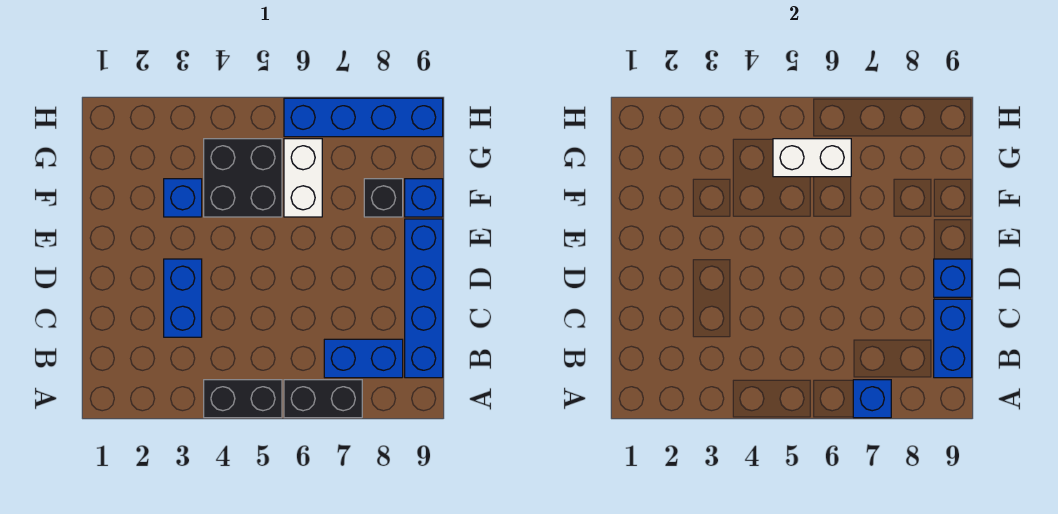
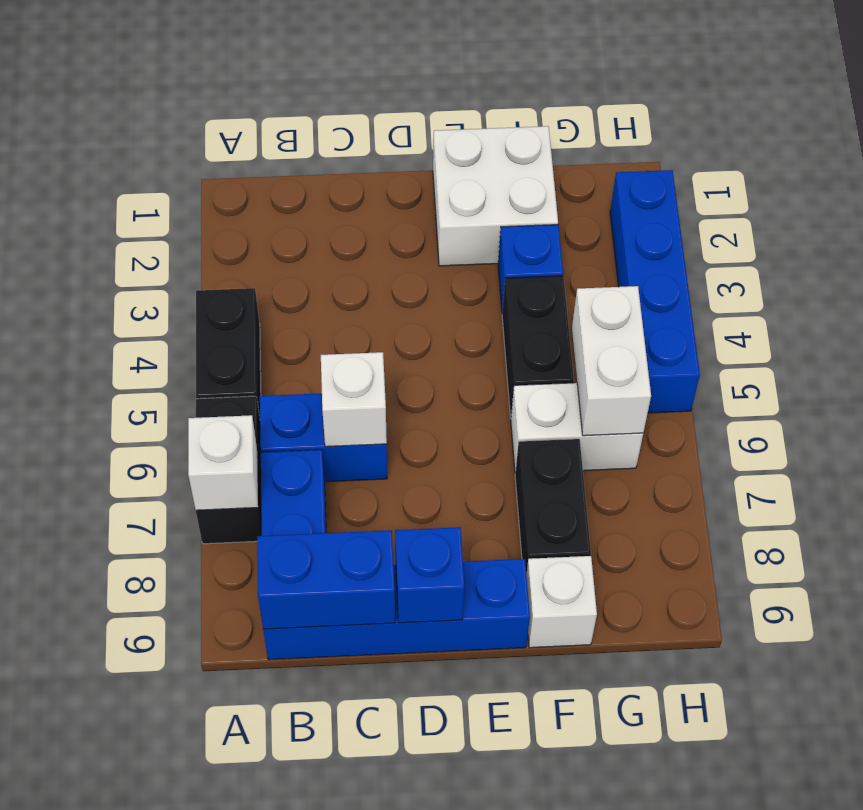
blue 1x1 brick [853,380,891,418] -> white 1x1 brick [188,415,258,510]
blue 1x2 brick [164,259,202,337] -> blue 1x2 brick moved to [260,393,387,482]
none -> white 1x1 brick [321,352,387,447]
none -> white 2x2 brick [433,126,558,266]
black 2x2 brick [204,139,282,217] -> black 1x2 brick [502,276,574,418]
black 1x1 brick [364,179,403,217] -> black 1x2 brick [515,439,591,574]
blue 1x1 brick [405,179,443,217] -> white 1x1 brick [526,556,597,648]
blue 1x4 brick [284,98,443,137] -> blue 1x4 brick moved to [610,170,700,413]

